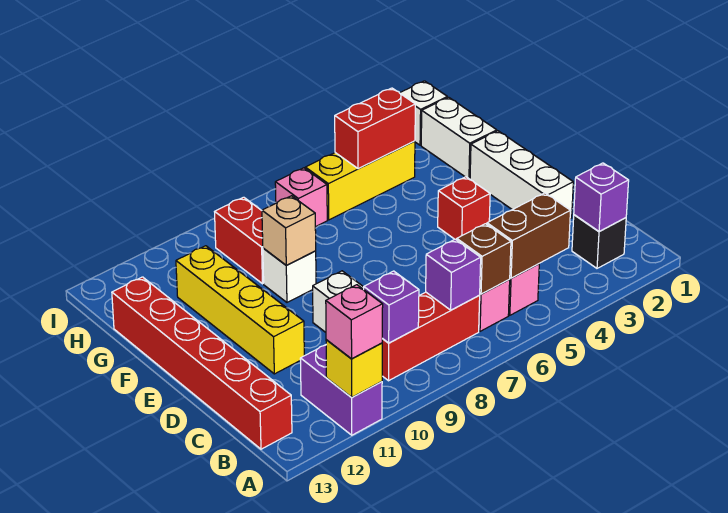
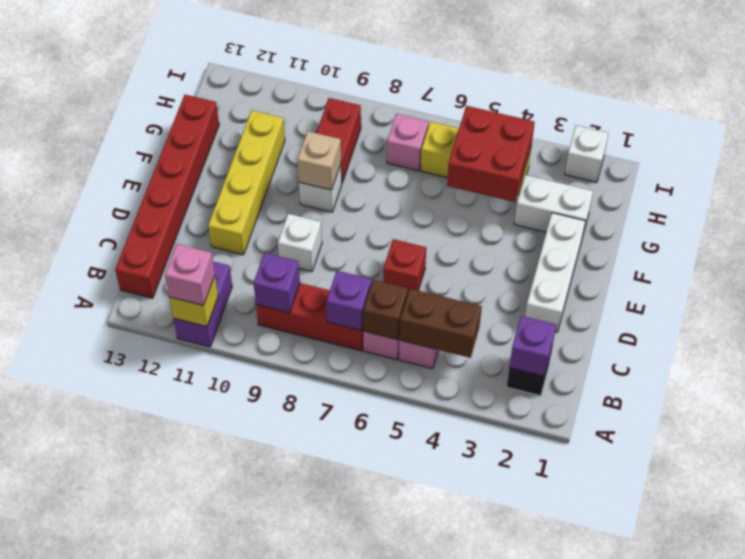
red 1x1 brick [438,177,490,240] -> red 1x1 brick moved to [383,239,426,292]
white 1x2 brick [421,97,497,179] -> white 1x2 brick turned to [514,175,593,238]
red 1x2 brick [335,88,415,169] -> red 2x2 brick [447,106,535,202]

